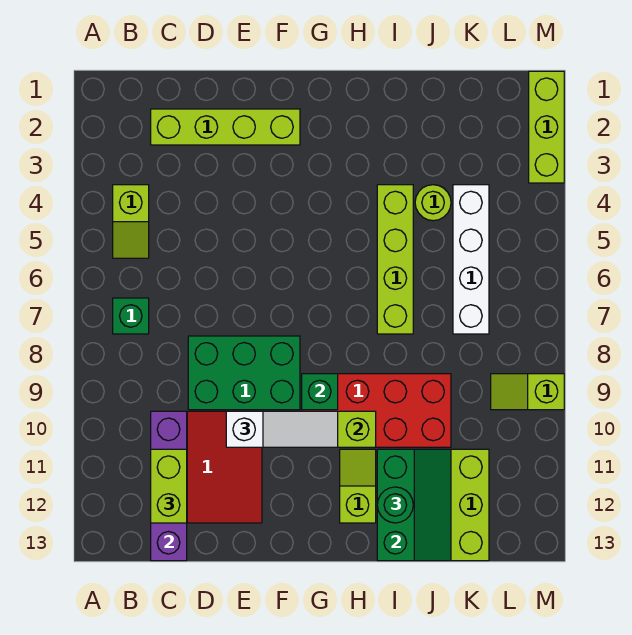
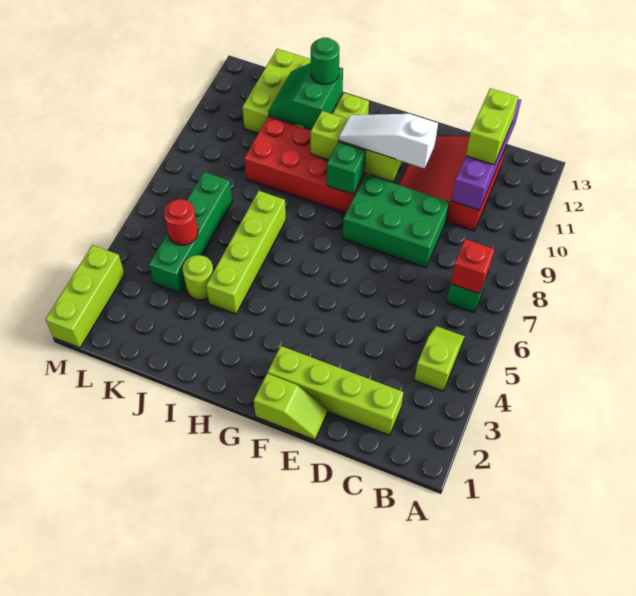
none -> red 1x1 brick [451,239,494,294]
green 2x3 slope [377,449,451,561] -> green 2x2 slope [268,63,343,129]
white 1x4 brick [453,185,489,334] -> green 1x4 brick [149,172,232,293]
none -> red 1x1 round brick [164,199,198,245]
lime 1x2 slope [491,374,564,410] -> lime 1x2 slope moved to [254,373,327,440]

